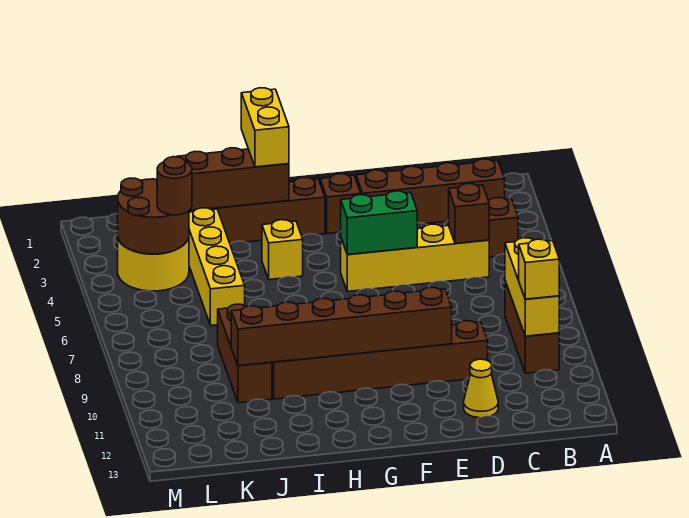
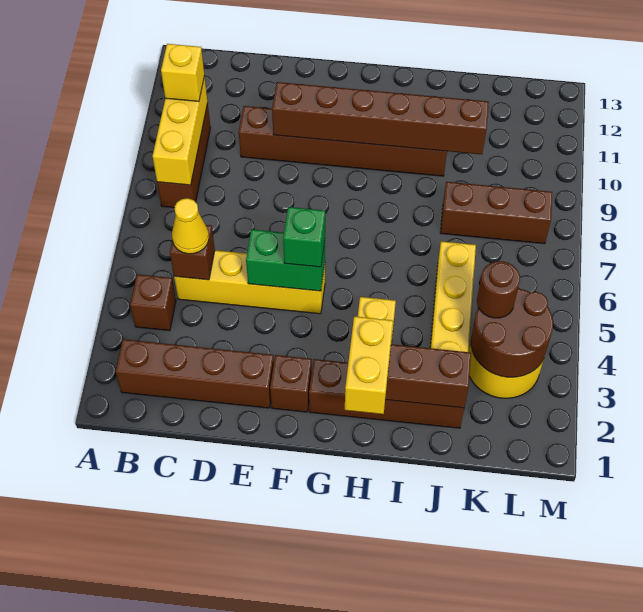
yellow 1x1 cone [464,359,498,418] -> yellow 1x1 cone moved to [172,198,209,254]
none -> green 1x1 brick [283,207,325,267]
brown 1x3 brick [218,304,272,403] -> brown 1x3 brick turned to [440,182,552,244]

